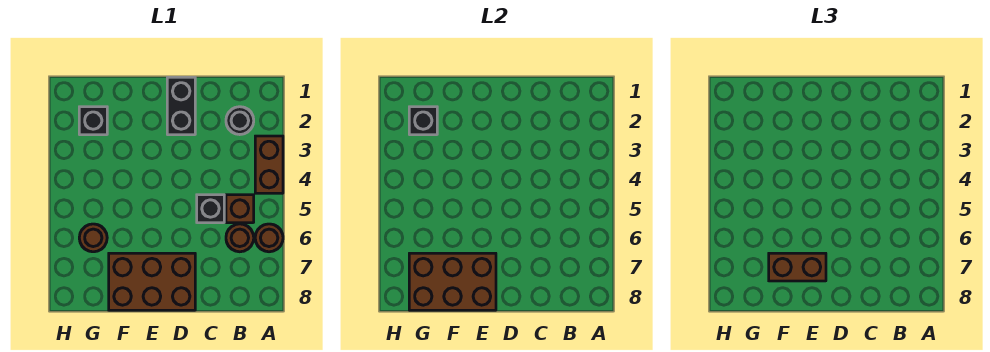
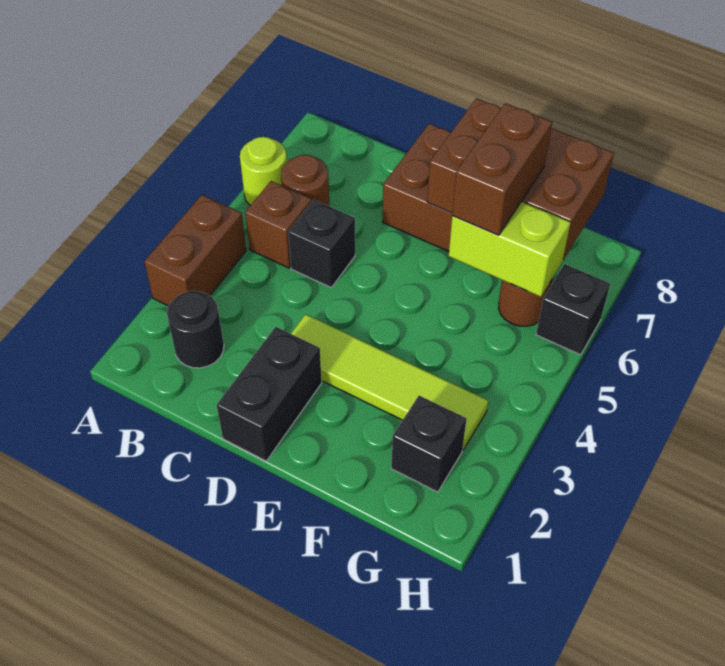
brown 1x1 round brick [255,224,283,252] -> lime 1x1 round brick [240,137,287,206]
none -> lime 1x4 tile [291,314,488,450]
brown 1x2 brick [769,253,826,281] -> brown 1x2 brick turned to [452,103,552,235]
none -> lime 1x2 brick [449,202,571,297]
black 1x1 brick [409,107,437,135] -> black 1x1 brick moved to [536,264,610,355]

